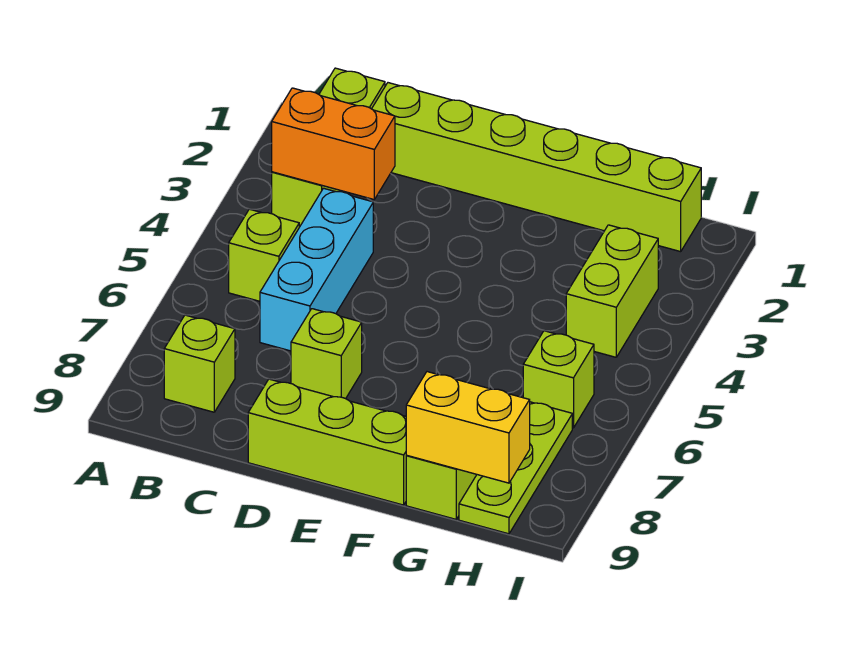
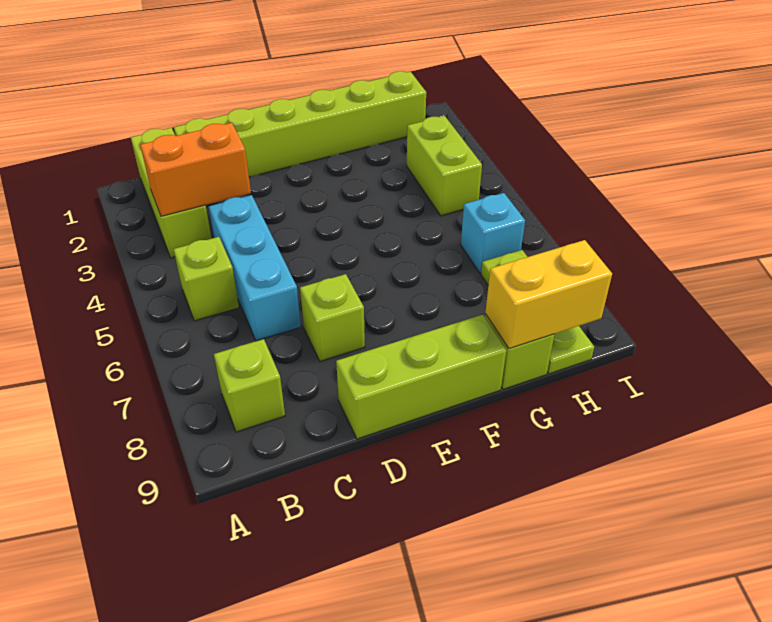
lime 1x1 brick [523,331,594,428] -> cyan 1x1 brick [461,193,525,273]

